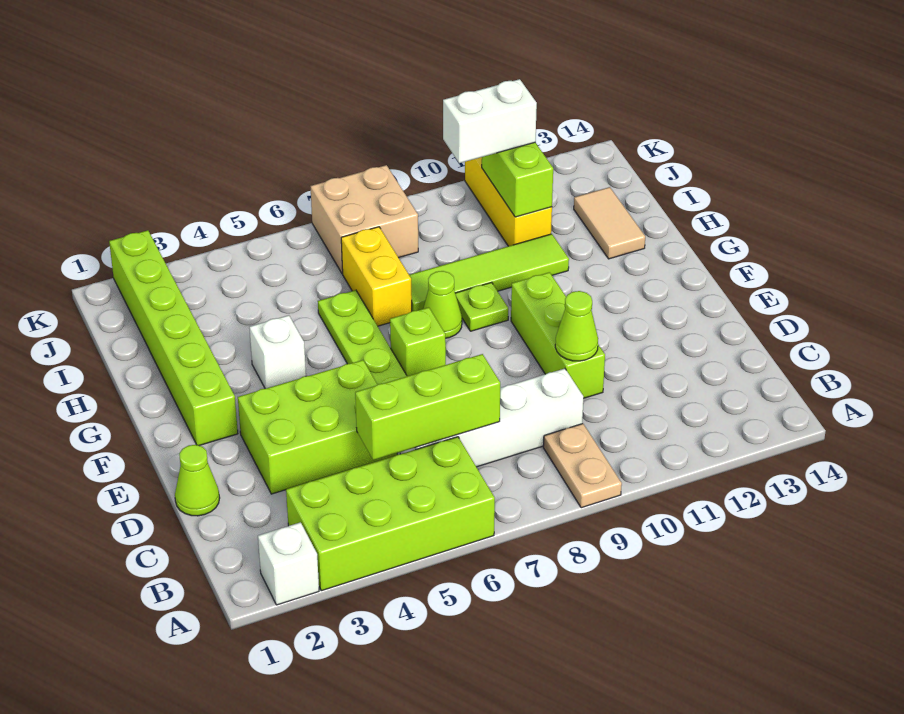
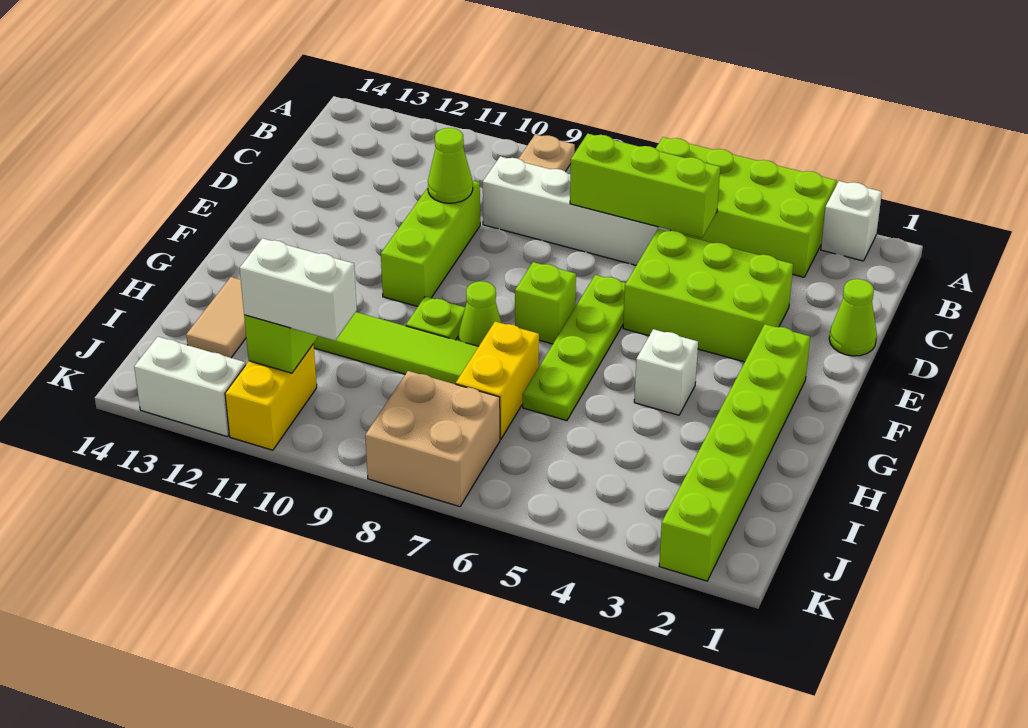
yellow 1x3 brick [465,157,552,246] -> yellow 1x2 brick [225,344,317,450]
none -> white 1x2 brick [134,337,246,436]

